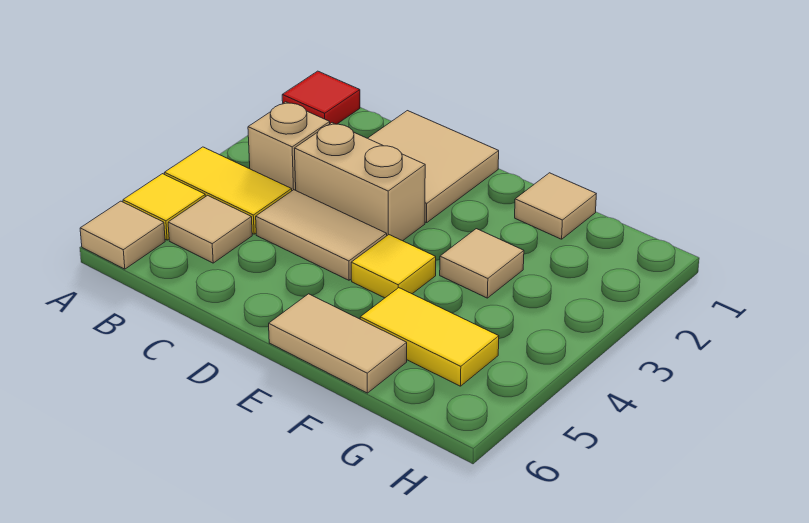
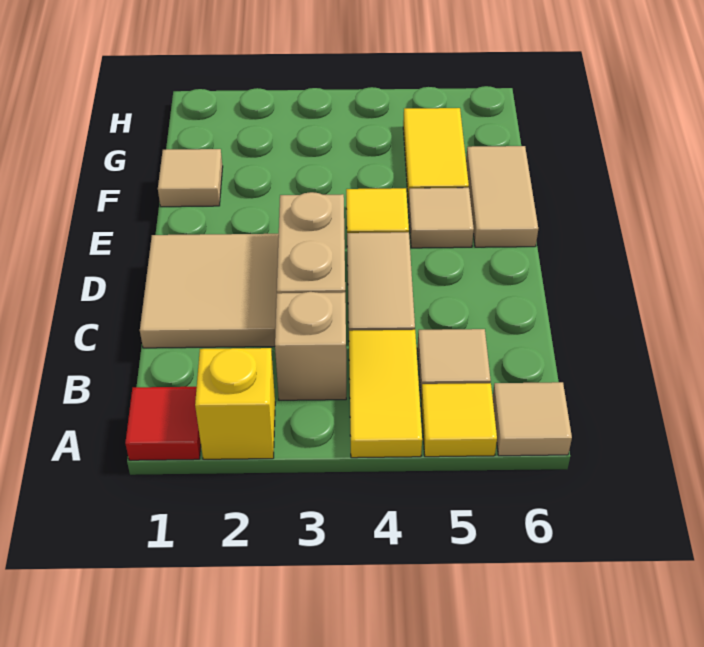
none -> yellow 1x1 brick [195,348,275,459]
tan 1x1 tile [440,229,524,298] -> tan 1x1 tile moved to [408,188,474,248]

